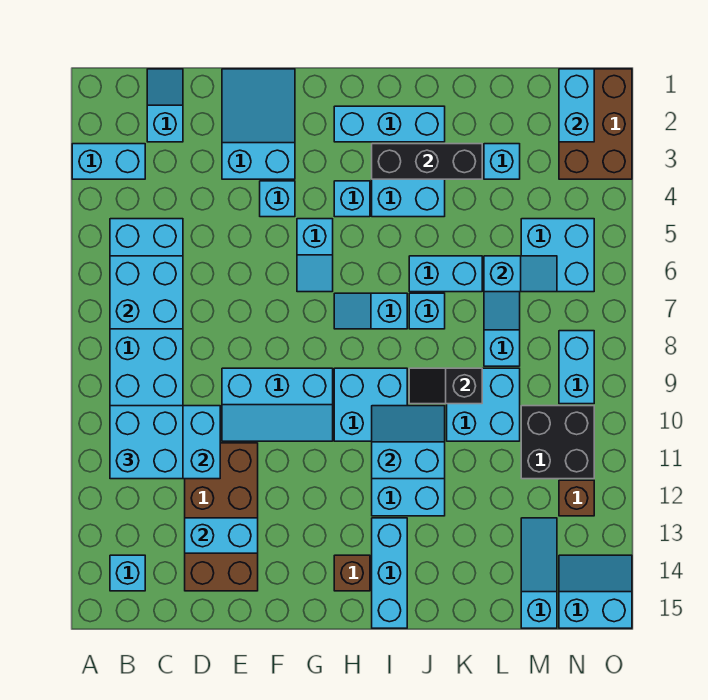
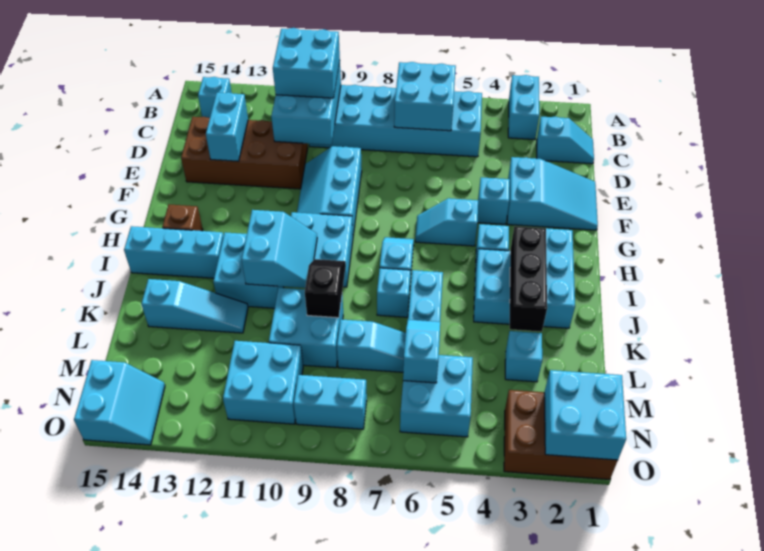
cyan 1x2 slope [484,256,557,292] -> cyan 1x2 slope turned to [403,320,440,383]
black 2x2 brick [521,406,594,479] -> cyan 2x2 brick [223,341,303,424]
cyan 1x3 slope [521,518,557,628] -> cyan 1x3 slope moved to [141,279,248,333]
cyan 1x2 brick [559,69,594,142] -> cyan 2x2 brick [544,370,626,460]
brown 1x1 brick [559,480,594,516] -> none

